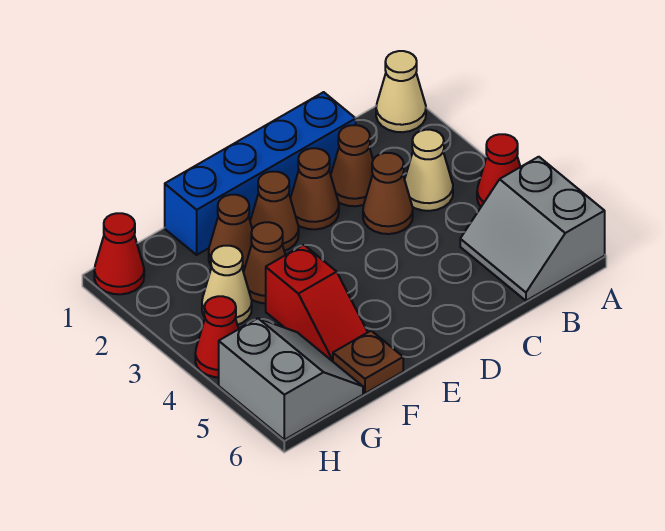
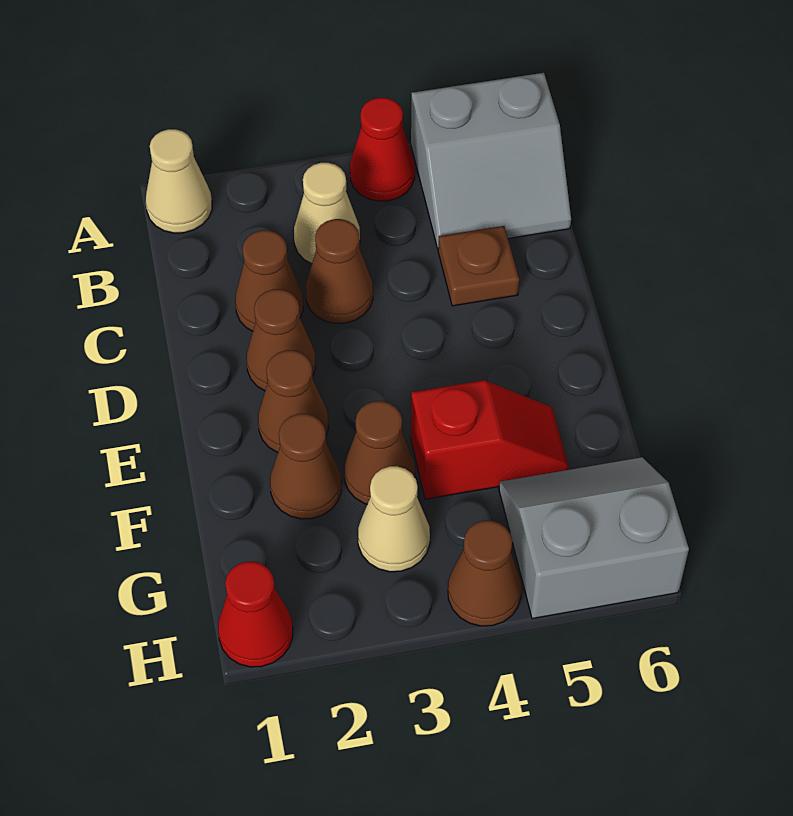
blue 1x4 brick [165,92,356,255] -> none
brown 1x1 plate [333,331,403,393] -> brown 1x1 plate moved to [438,226,519,306]
red 1x1 cone [195,296,238,377] -> brown 1x1 cone [448,521,522,626]

